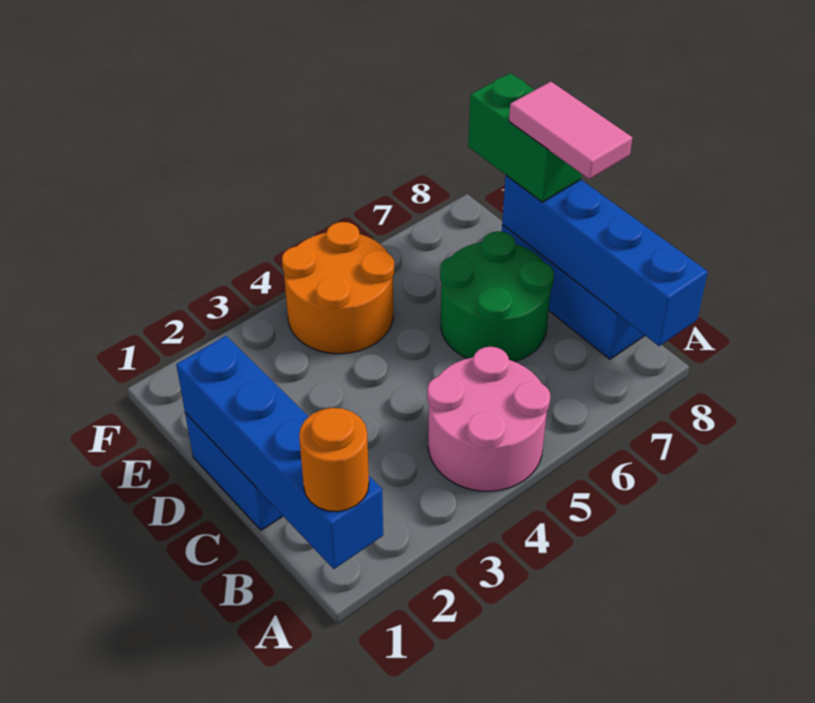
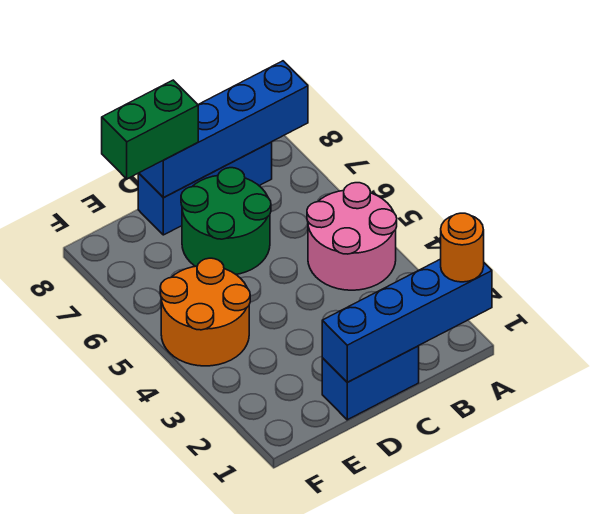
pink 1x2 tile [509,82,632,179] -> none

